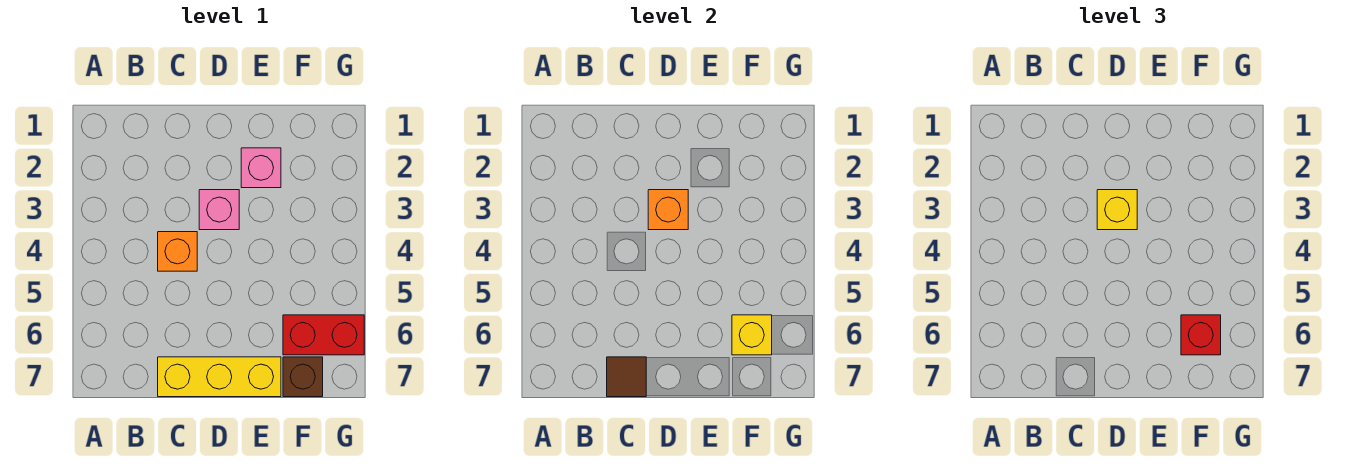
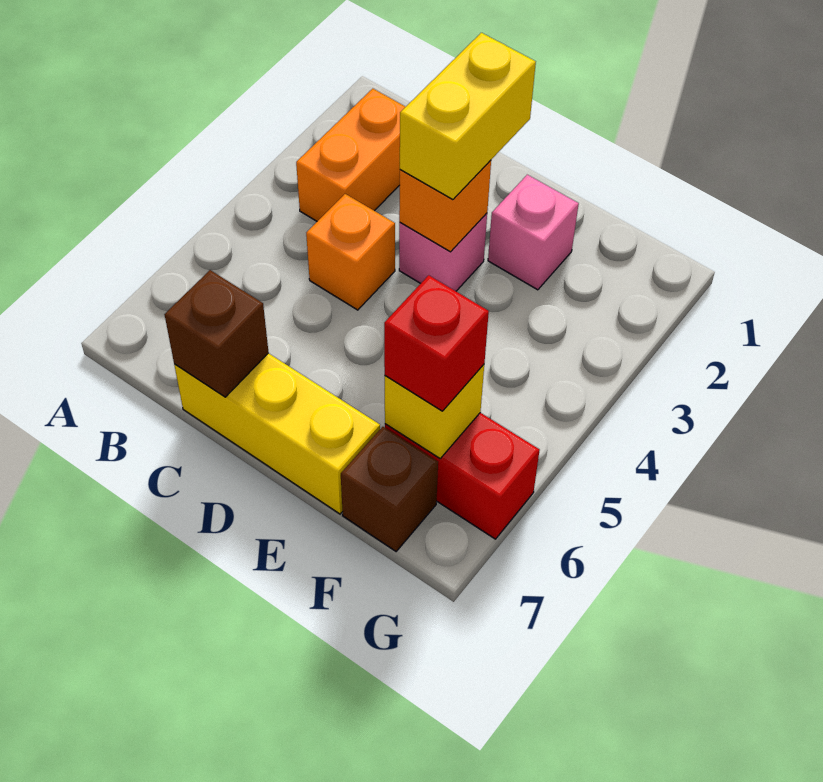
none -> orange 1x2 brick [296,89,405,221]
brown 1x1 tile [607,357,646,397] -> brown 1x1 brick [165,270,269,397]
yellow 1x1 brick [1097,190,1137,230] -> yellow 1x2 brick [400,33,536,200]

